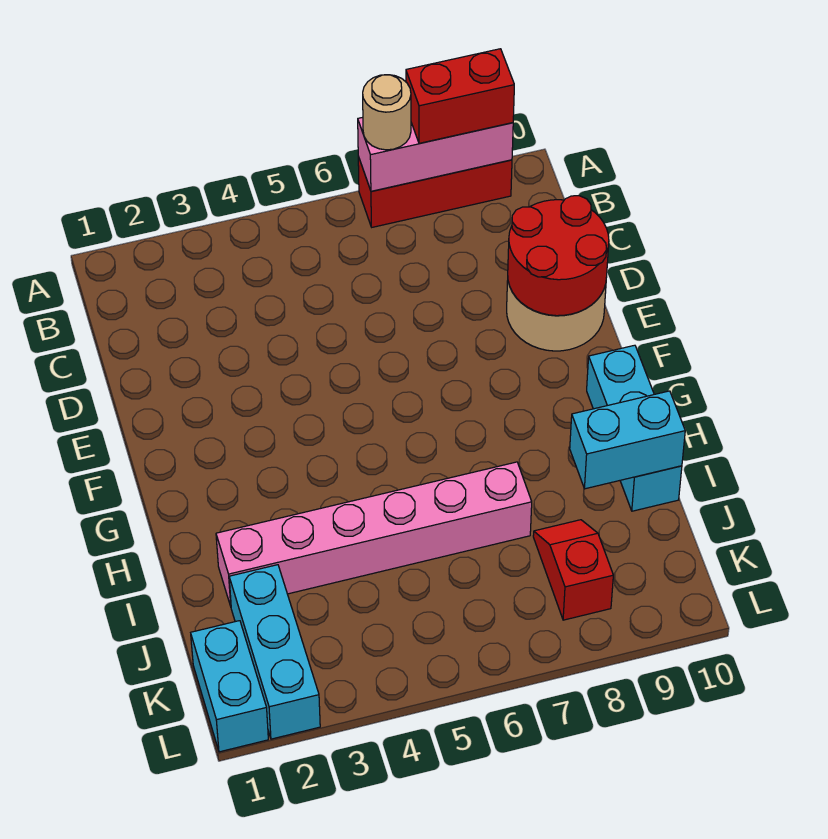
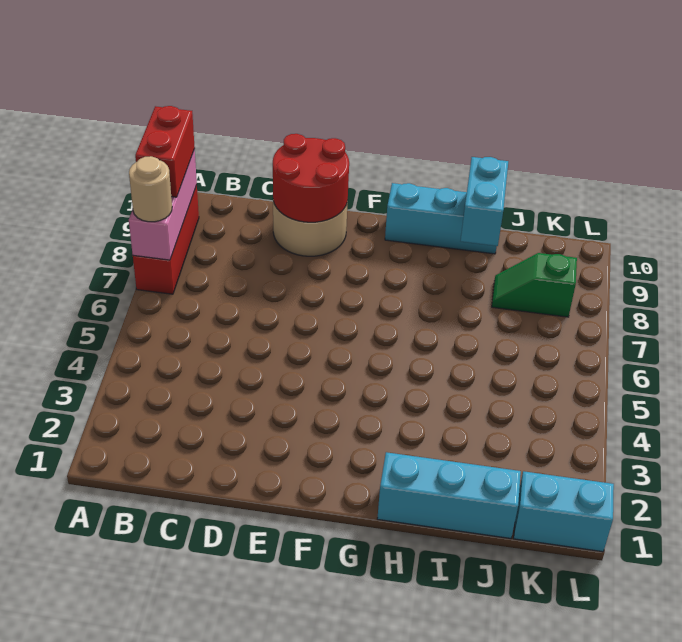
pink 1x6 brick [216,462,532,606] -> none
cyan 1x3 brick [229,565,320,739] -> cyan 1x3 brick moved to [377,452,521,538]
red 1x2 slope [533,520,613,620] -> green 1x2 slope [492,253,577,317]

